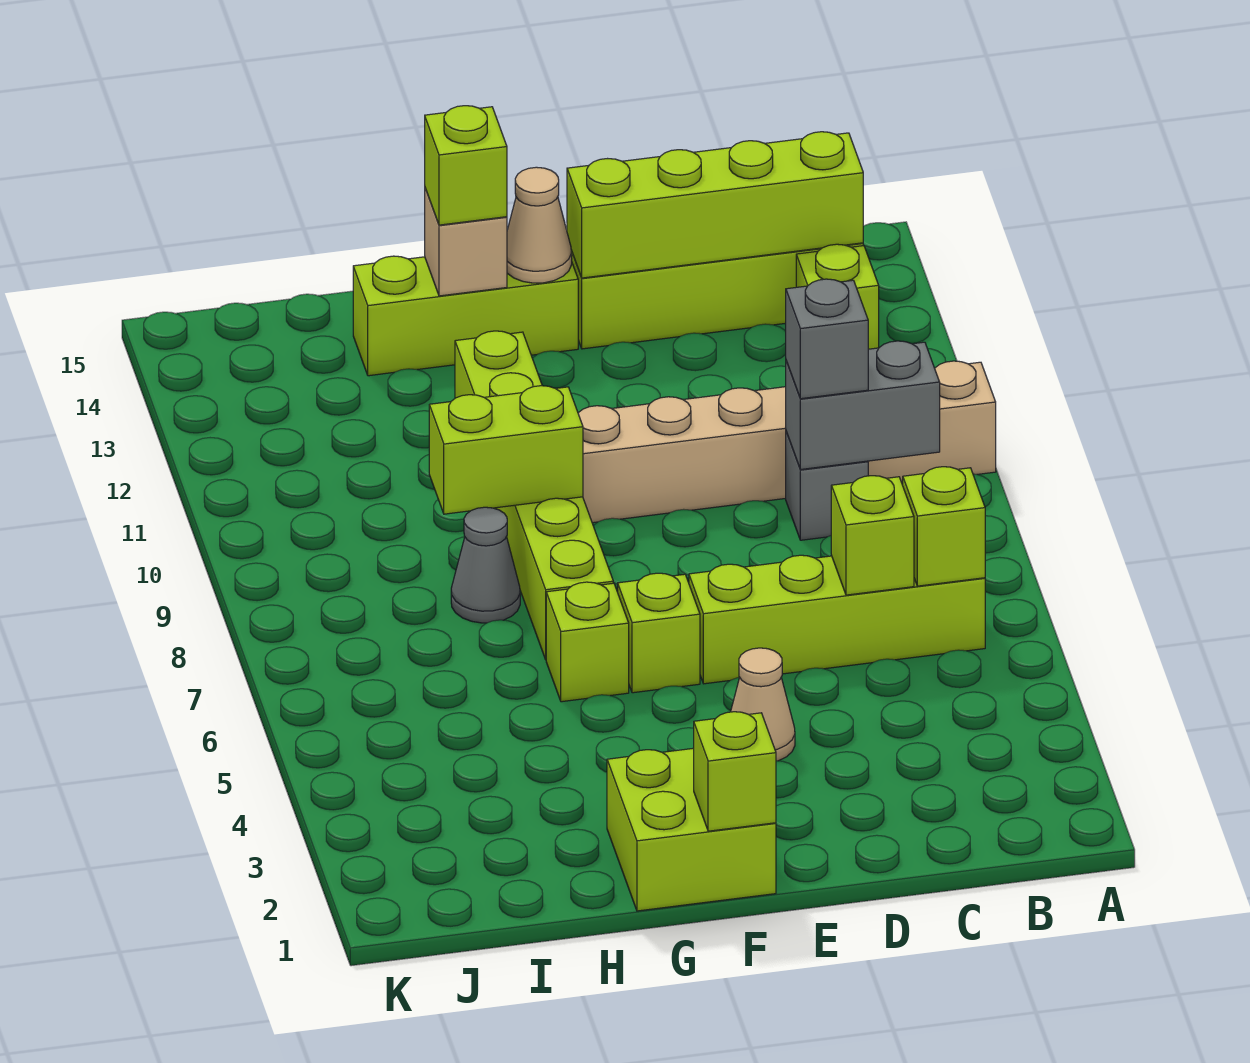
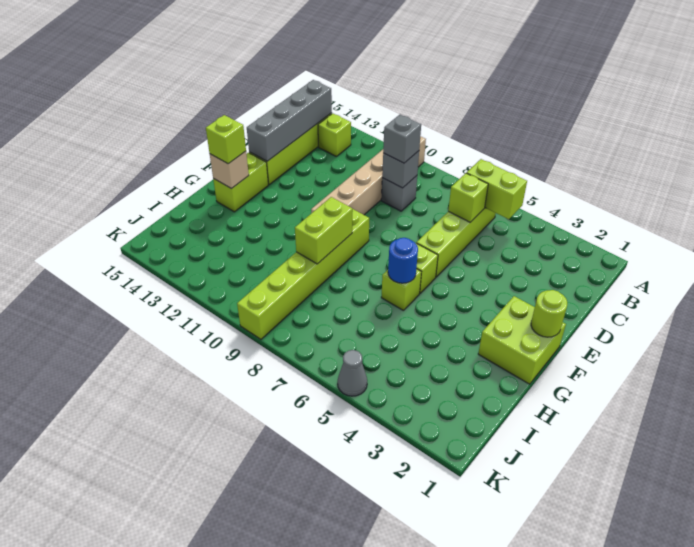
lime 1x1 brick [903,467,985,586] -> lime 1x2 brick [467,159,527,219]
grey 1x2 brick [786,341,940,469] -> grey 1x1 brick [382,151,419,188]
lime 1x4 brick [567,132,863,278] -> grey 1x4 brick [247,80,332,161]
tan 1x1 cone [731,648,795,761] -> none
lime 1x1 brick [694,712,776,831] -> lime 1x1 round brick [531,290,567,337]
lime 1x3 brick [353,256,578,376] -> lime 1x2 brick [213,153,268,212]
tan 1x1 cone [507,167,572,283] -> none
none -> blue 1x1 round brick [388,238,418,283]
lime 1x6 brick [455,331,613,659] -> lime 1x6 brick turned to [237,209,369,339]
grey 1x1 cone [451,507,520,623] -> grey 1x1 cone moved to [338,350,367,396]

